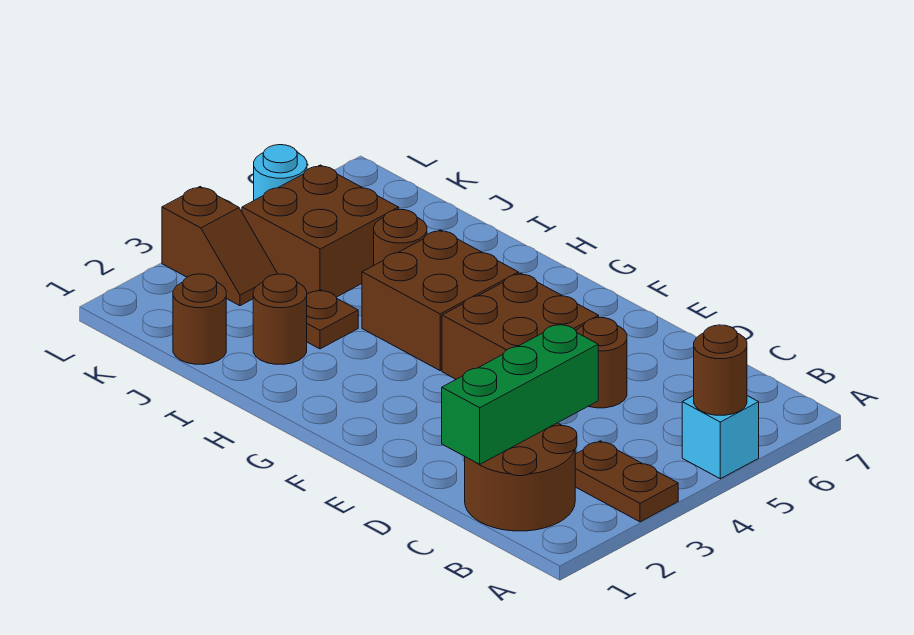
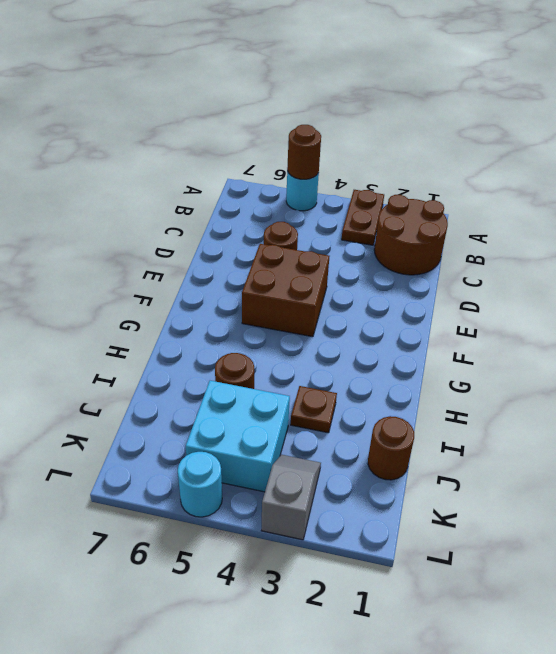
cyan 1x1 brick [682,396,759,479] -> cyan 1x1 round brick [286,171,319,211]
green 1x3 brick [442,324,598,464] -> none
brown 2x2 brick [362,230,519,370] -> none
brown 1x1 round brick [253,274,307,364] -> none
brown 2x2 brick [242,165,399,297] -> cyan 2x2 brick [186,381,290,492]
brown 1x2 slope [162,187,277,306] -> grey 1x2 slope [261,455,321,540]

